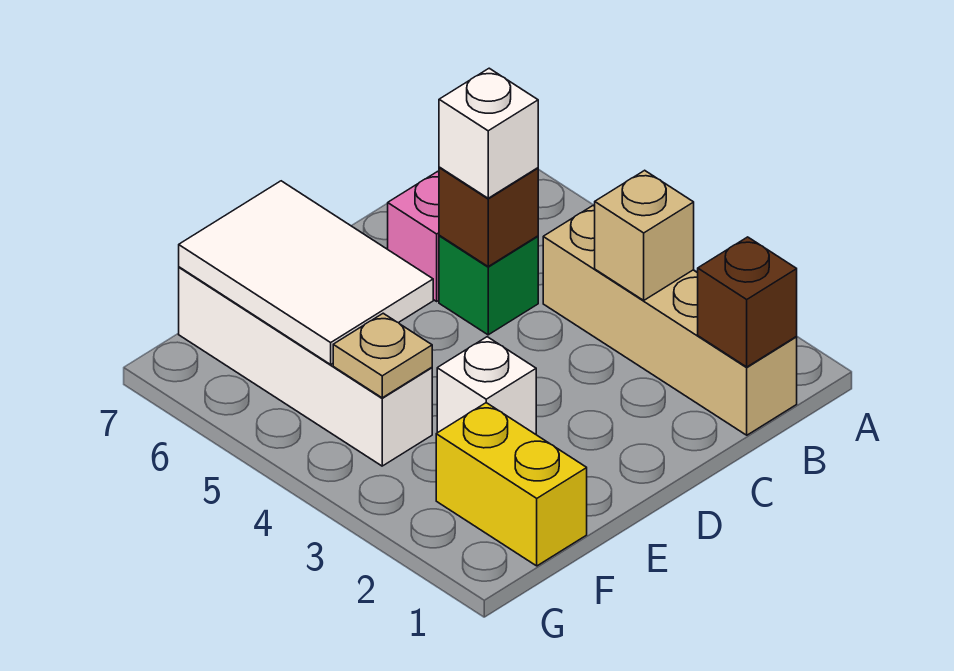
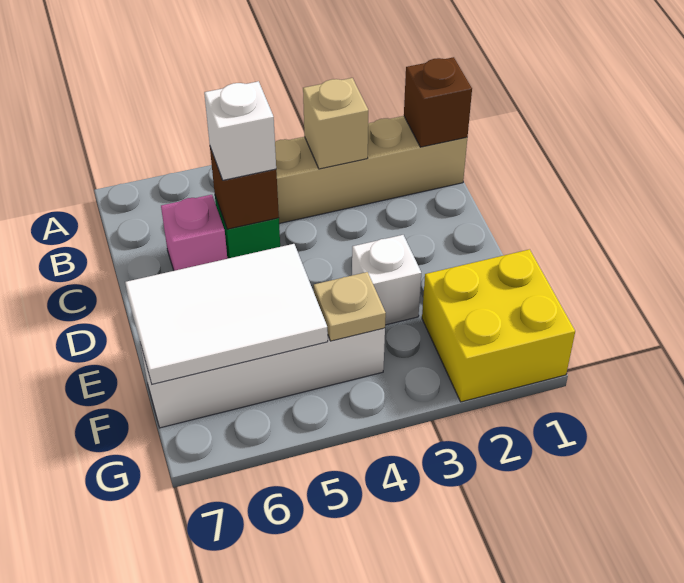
yellow 1x2 brick [436,403,587,566] -> yellow 2x2 brick [422,249,575,402]

